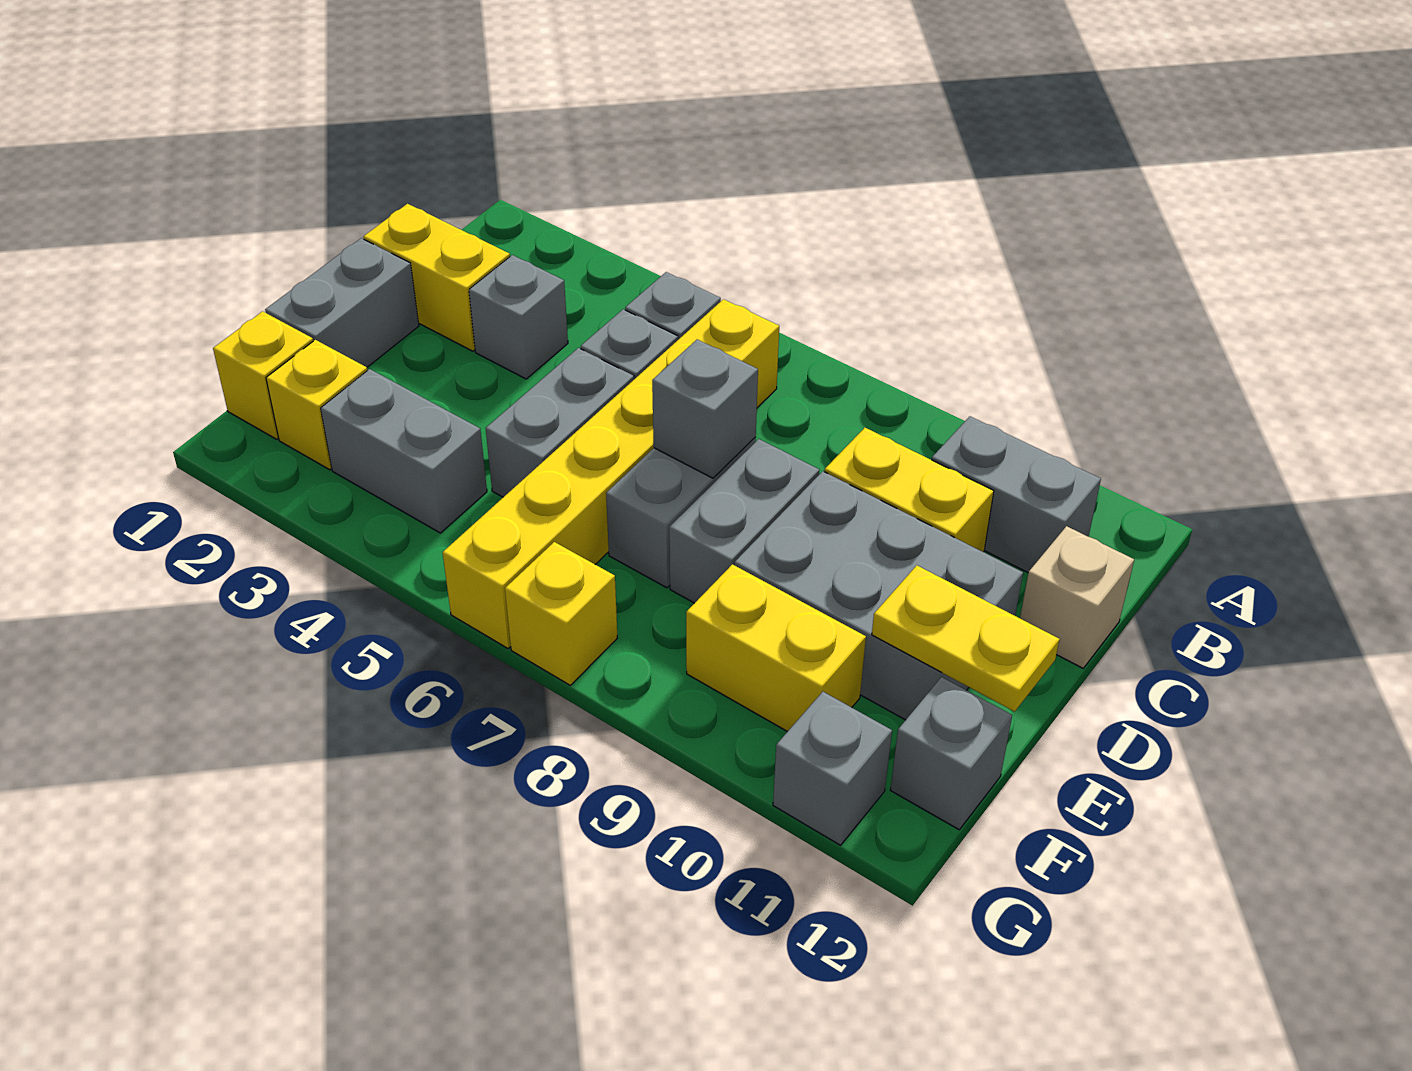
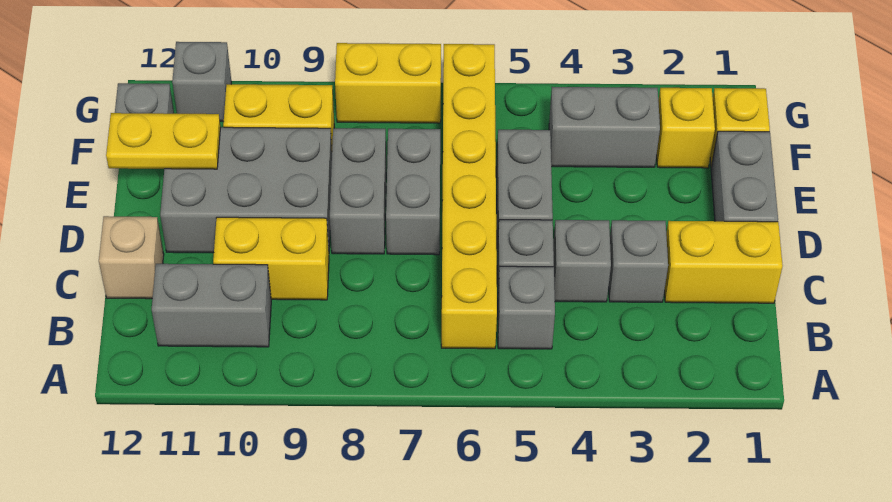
grey 1x1 brick [652,339,758,478] -> grey 1x1 brick moved to [553,220,611,302]
yellow 1x1 brick [505,542,617,685] -> yellow 1x2 brick [335,43,441,123]

